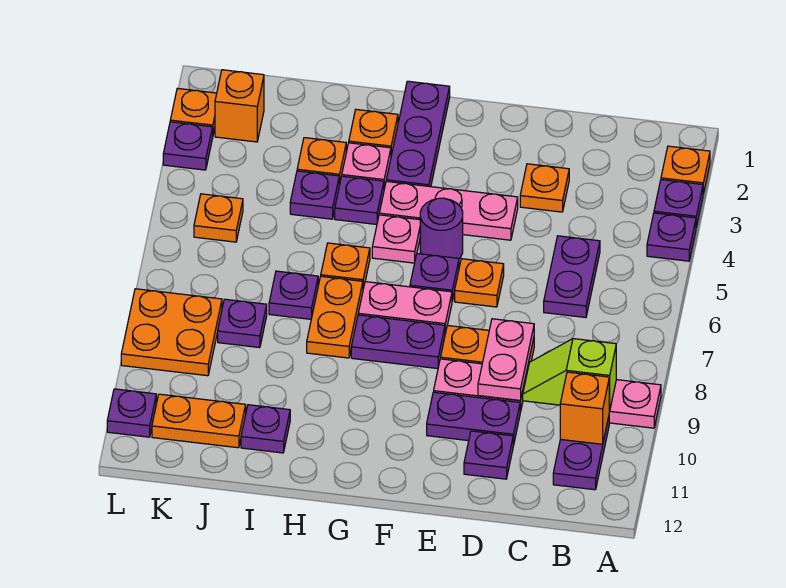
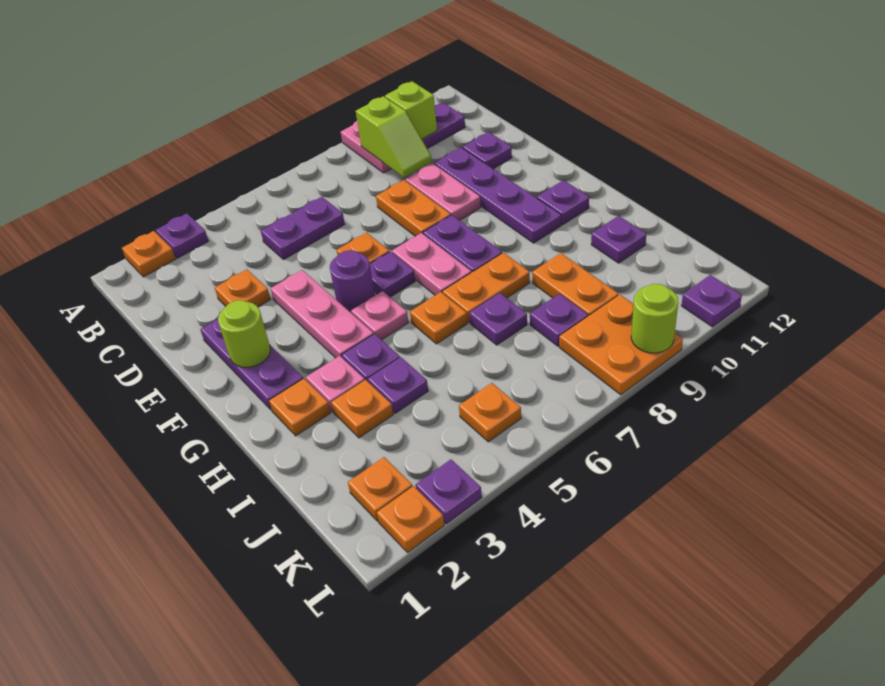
purple 1x1 plate [647,213,696,261] -> purple 1x1 plate moved to [537,180,589,225]
orange 1x1 brick [560,372,609,444] -> lime 1x1 brick [385,81,437,139]
pink 1x2 plate [478,319,534,401] -> none
purple 1x2 plate [427,392,520,446] -> purple 1x4 plate [434,148,561,243]
none -> lime 1x1 round brick [218,300,270,367]
purple 1x3 plate [386,81,450,187] -> purple 1x3 plate turned to [200,318,303,410]
orange 1x2 plate [152,394,246,448] -> orange 1x2 plate moved to [532,253,618,316]
orange 1x1 brick [215,70,264,142] -> orange 1x1 plate [348,457,412,521]
none -> lime 1x1 round brick [631,284,678,353]

